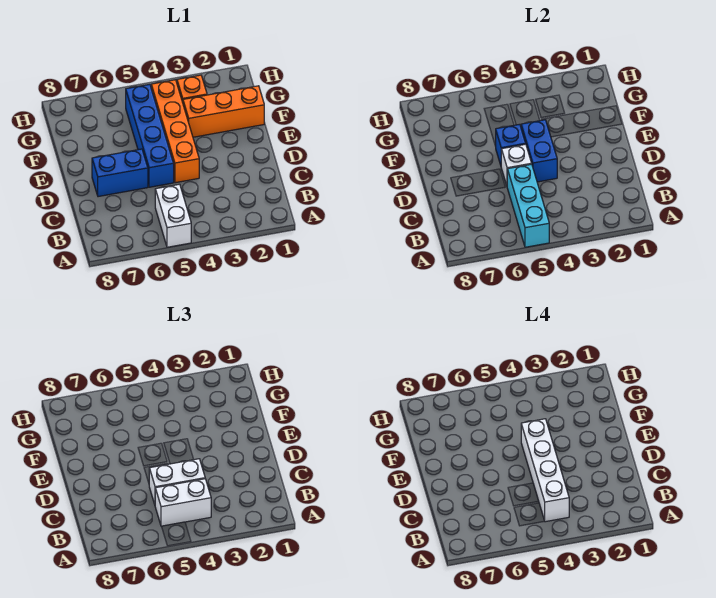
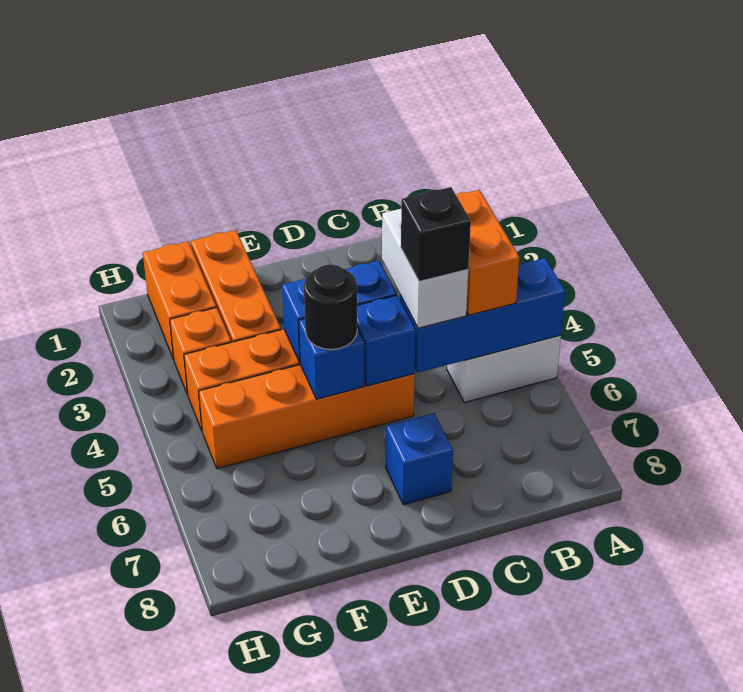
cyan 1x3 brick [507,164,549,247] -> blue 1x3 brick [400,258,565,373]
white 1x2 brick [155,479,211,526] -> orange 1x2 brick [456,190,519,315]
white 1x4 brick [521,419,569,522] -> none
none -> black 1x1 brick [401,187,471,281]
blue 1x4 brick [126,84,174,187] -> orange 1x4 brick [199,365,415,469]
white 1x1 brick [501,144,532,185] -> blue 1x1 brick [357,295,416,386]
blue 1x2 brick [92,149,148,197] -> blue 1x1 brick [386,413,453,505]
none -> black 1x1 round brick [304,264,357,349]
none -> orange 1x2 brick [143,242,216,360]

